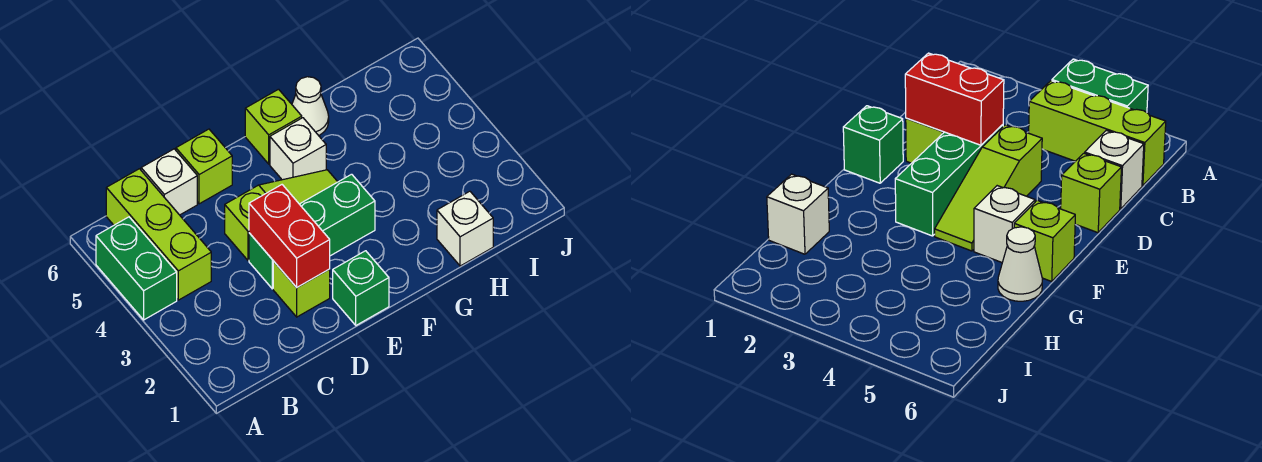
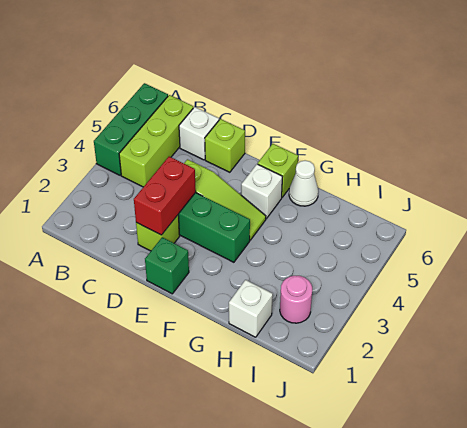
green 1x2 brick [96,217,177,320] -> green 1x3 brick [94,83,168,175]
none -> pink 1x1 round brick [280,276,312,323]

